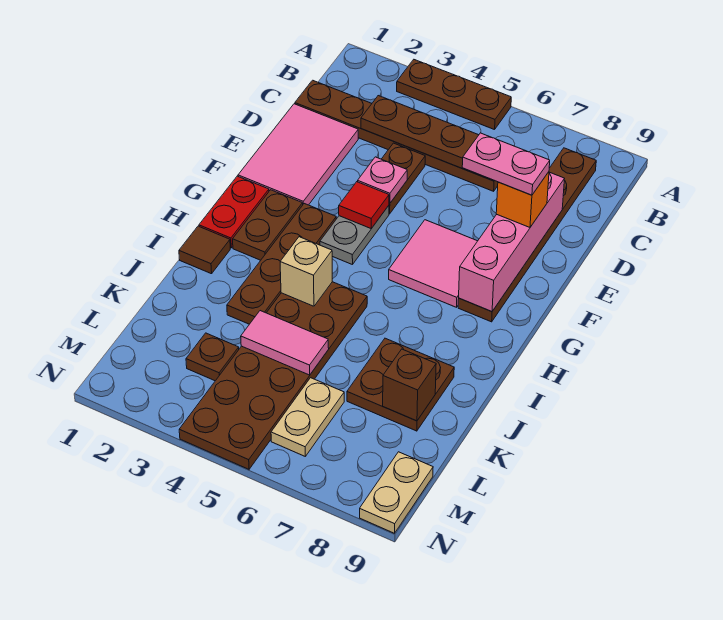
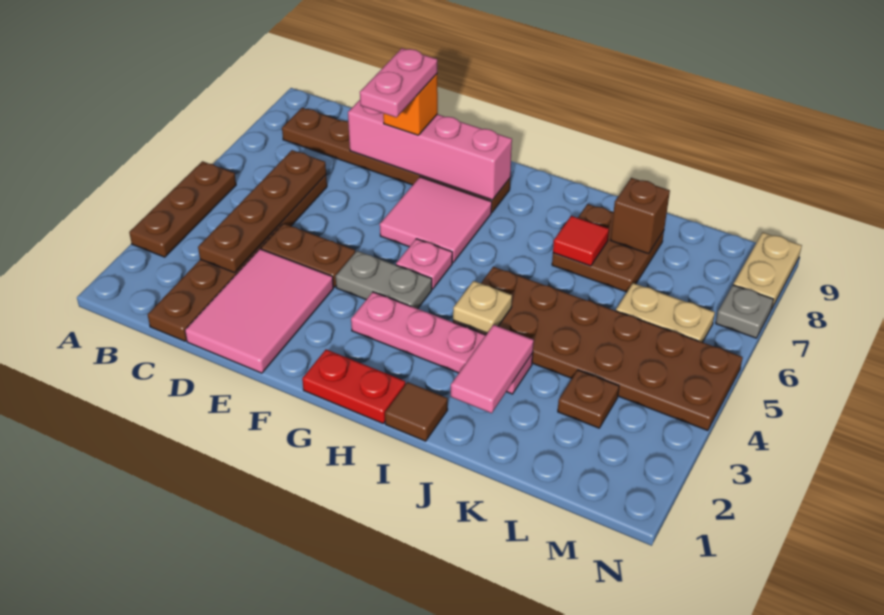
pink 2x3 tile [238,104,358,205] -> pink 2x3 tile turned to [185,249,333,373]
pink 1x1 plate [358,157,407,204] -> pink 1x1 plate moved to [396,239,452,289]
red 1x1 tile [339,182,389,228] -> red 1x1 tile moved to [553,216,609,266]
brown 1x2 plate [233,190,303,260] -> none
brown 1x4 plate [227,204,336,324] -> pink 1x4 plate [351,292,533,394]
tan 1x1 brick [280,237,332,306] -> tan 1x1 plate [453,281,512,333]
pink 1x2 tile [241,311,329,375] -> pink 1x2 tile moved to [451,325,534,413]
tan 1x2 plate [360,452,433,533] -> tan 1x2 plate turned to [733,232,802,310]
none -> grey 1x1 plate [716,285,773,338]

